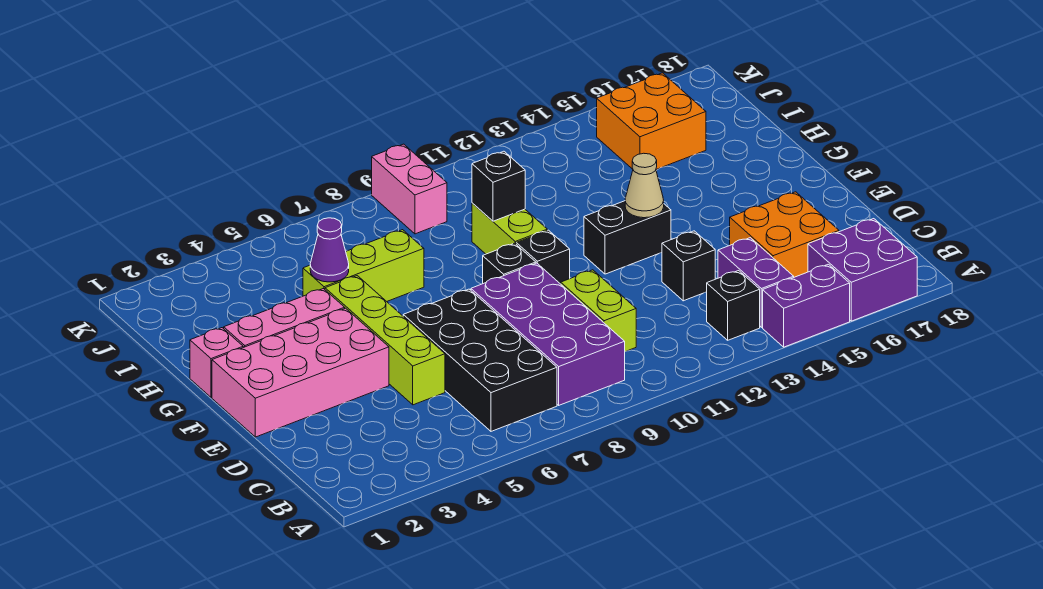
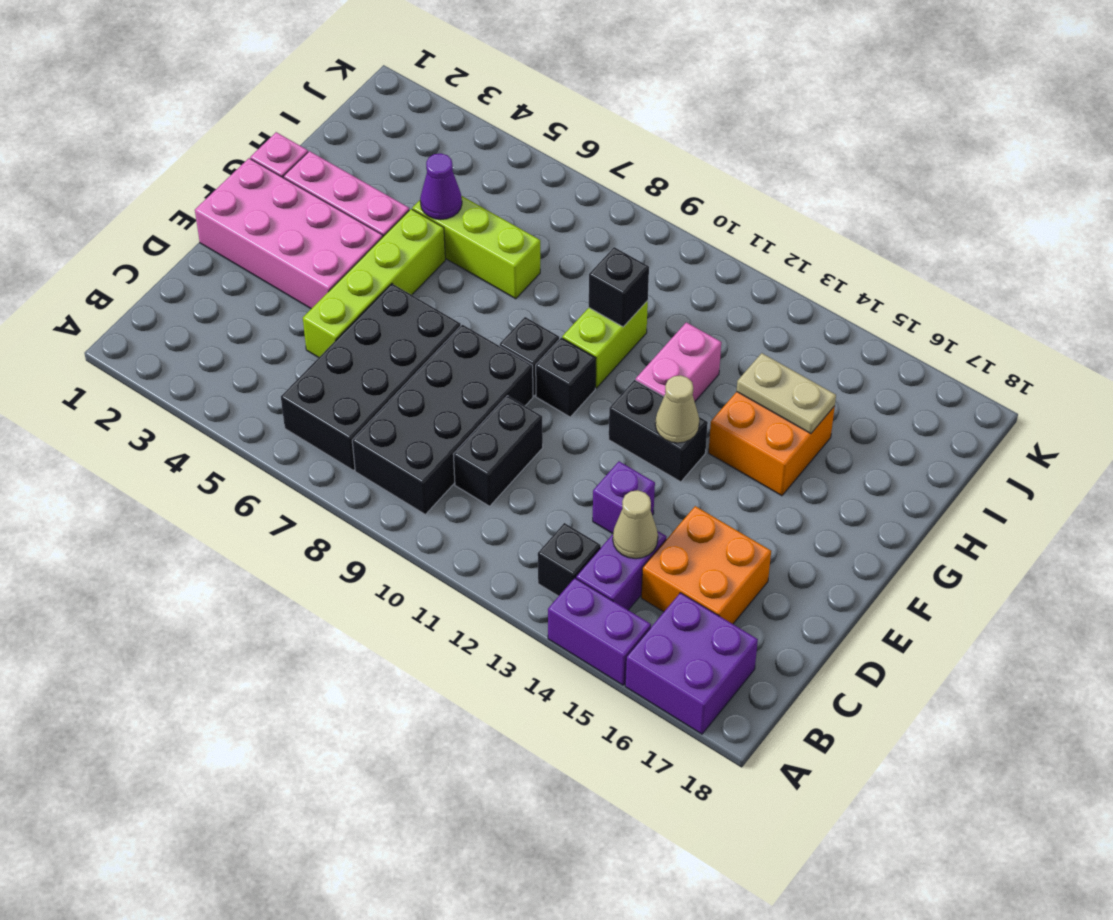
purple 2x4 brick [471,263,625,405] -> black 2x4 brick [352,325,533,514]
lime 1x2 brick [561,270,636,351] -> black 1x2 brick [453,396,543,506]
none -> tan 1x1 cone [613,490,658,559]
black 1x1 brick [662,231,715,301] -> purple 1x1 brick [593,461,655,534]
none -> tan 1x2 plate [737,353,836,434]
orange 2x2 brick [597,73,706,169] -> orange 2x2 brick moved to [709,392,835,496]
pink 1x2 brick [372,144,447,234] -> pink 1x2 brick moved to [636,322,721,401]

